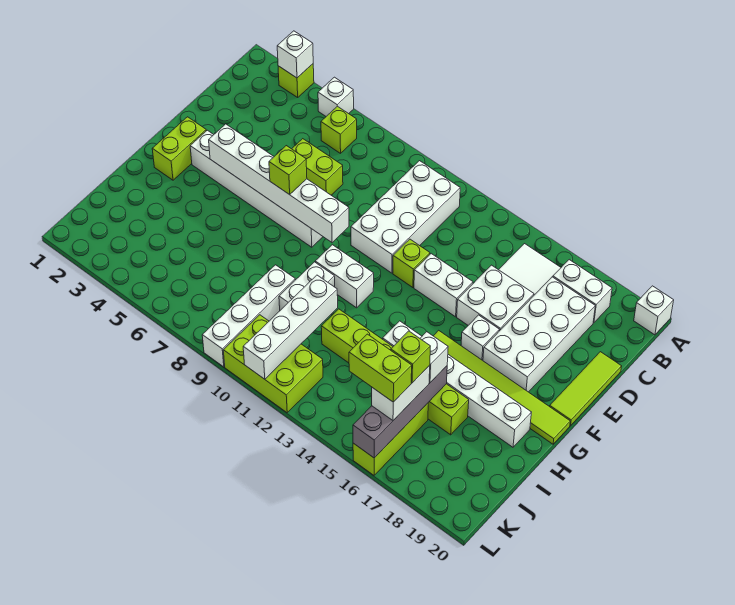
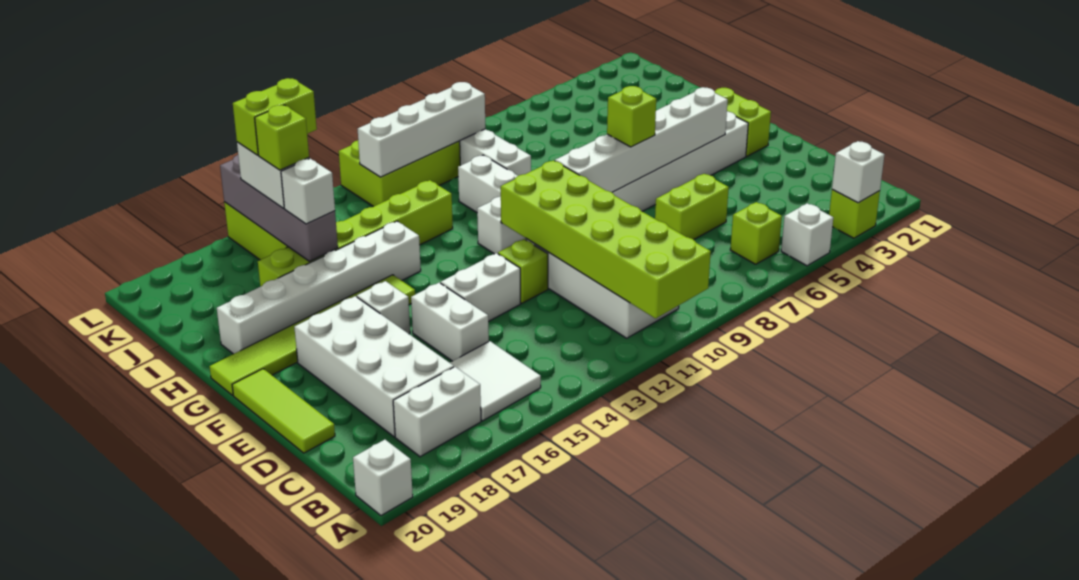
none -> lime 2x6 brick [501,160,711,318]
white 2x2 brick [457,265,534,331] -> white 1x2 brick [411,283,489,361]
white 1x4 brick [243,275,338,379] -> white 1x4 brick turned to [358,82,485,177]

